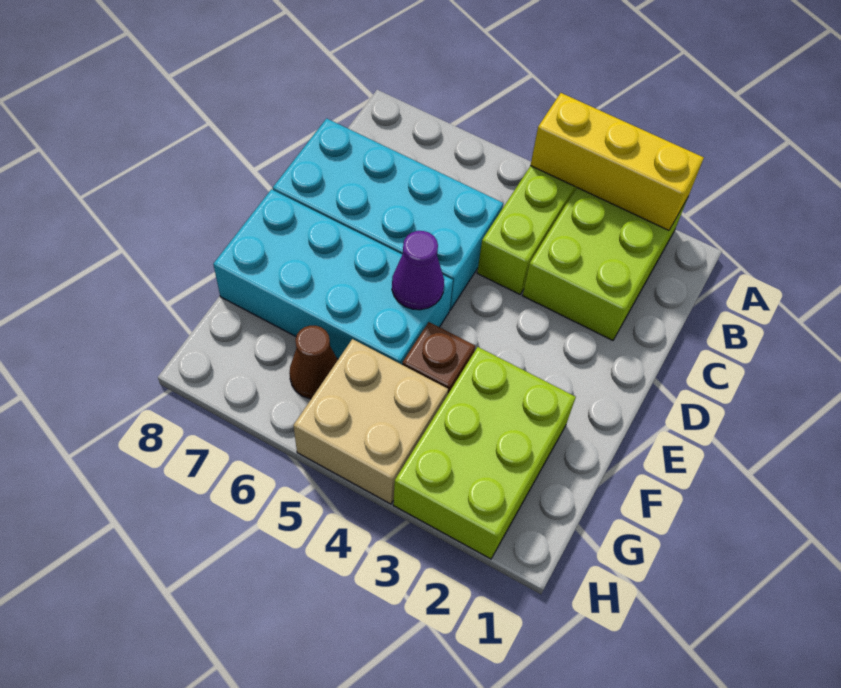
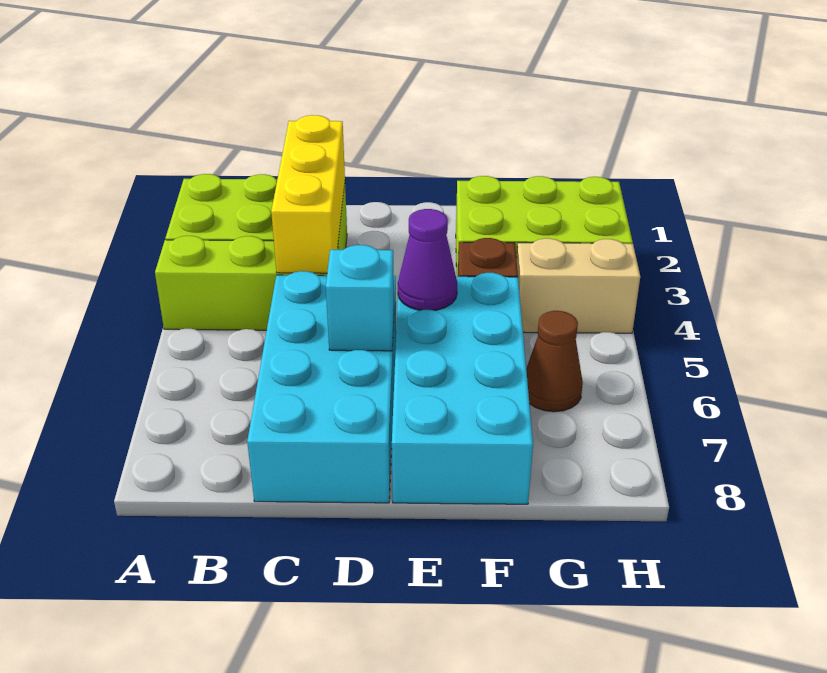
yellow 1x3 brick [531,93,704,230] -> yellow 1x3 brick moved to [271,115,345,273]
none -> cyan 1x1 brick [326,245,394,351]
tan 2x2 brick [293,339,448,504] -> tan 1x2 brick [517,238,640,333]

